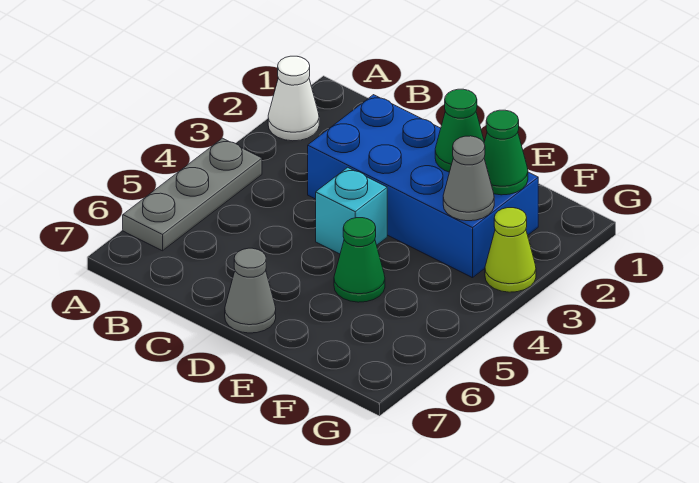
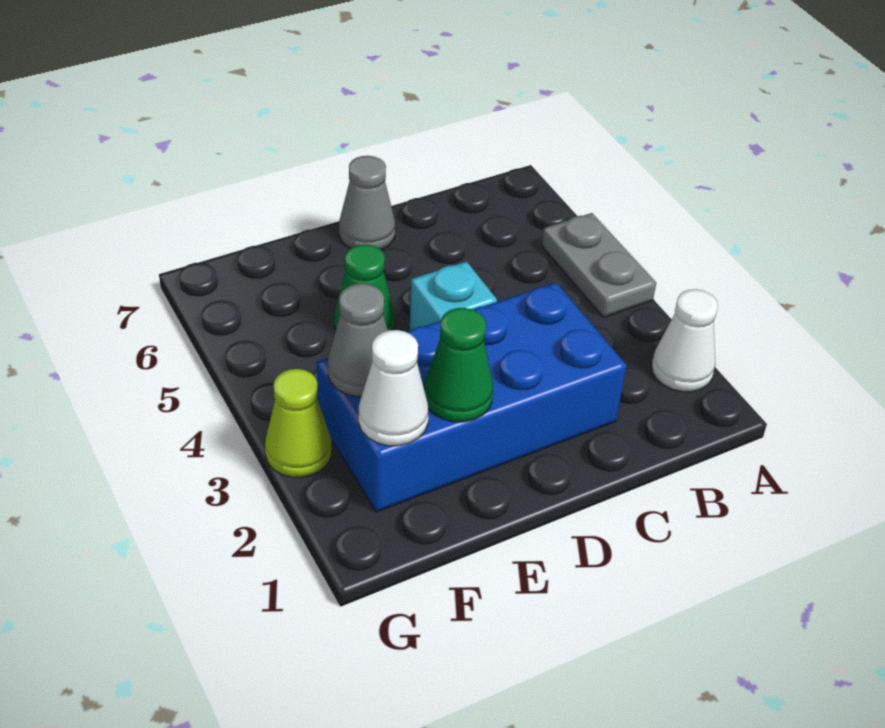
grey 1x3 plate [123,138,262,251] -> grey 1x2 plate [542,213,656,317]
green 1x1 cone [484,110,528,195] -> white 1x1 cone [359,330,428,446]

